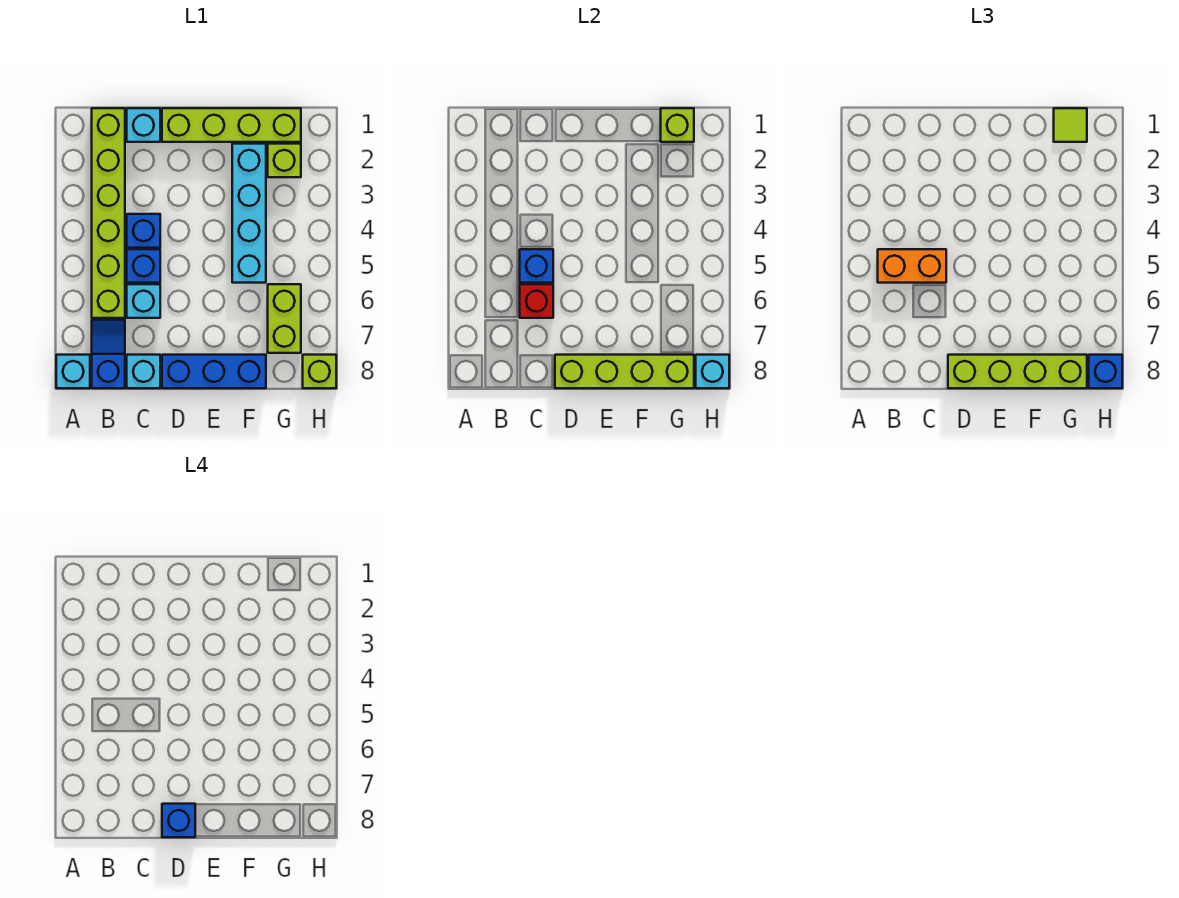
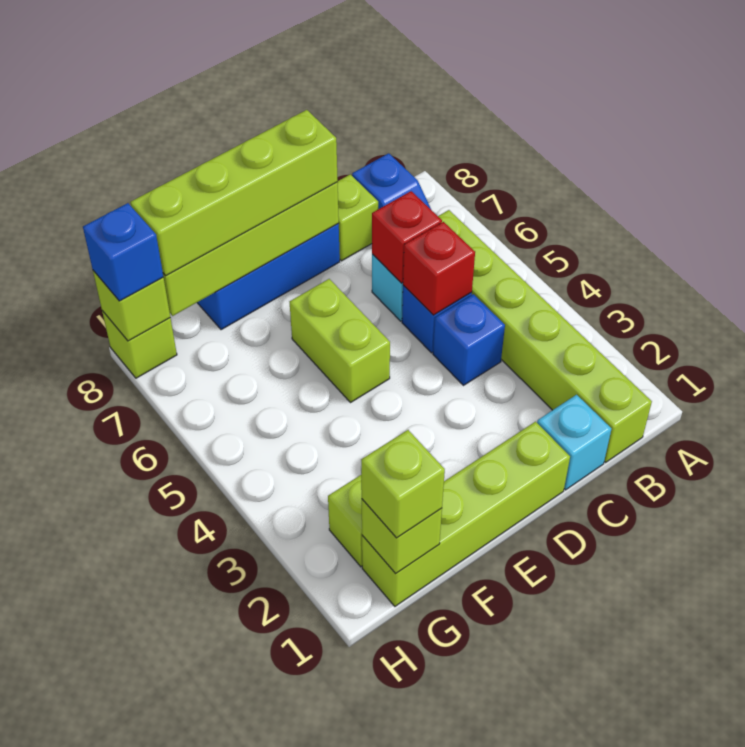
cyan 1x1 brick [56,355,90,388] -> none
orange 1x2 brick [878,249,946,283] -> none
blue 1x1 brick [520,249,553,283] -> red 1x1 brick [403,222,475,315]
cyan 1x1 brick [127,355,160,388] -> lime 1x1 brick [338,174,378,261]
blue 1x1 brick [162,804,195,837] -> none
cyan 1x4 brick [232,144,266,283] -> none
lime 1x1 tile [1054,108,1087,142] -> lime 1x1 brick [361,430,445,538]
lime 1x2 brick [268,284,301,353] -> lime 1x2 brick moved to [290,279,390,403]
cyan 1x1 brick [696,355,729,388] -> lime 1x1 brick [93,271,170,341]

